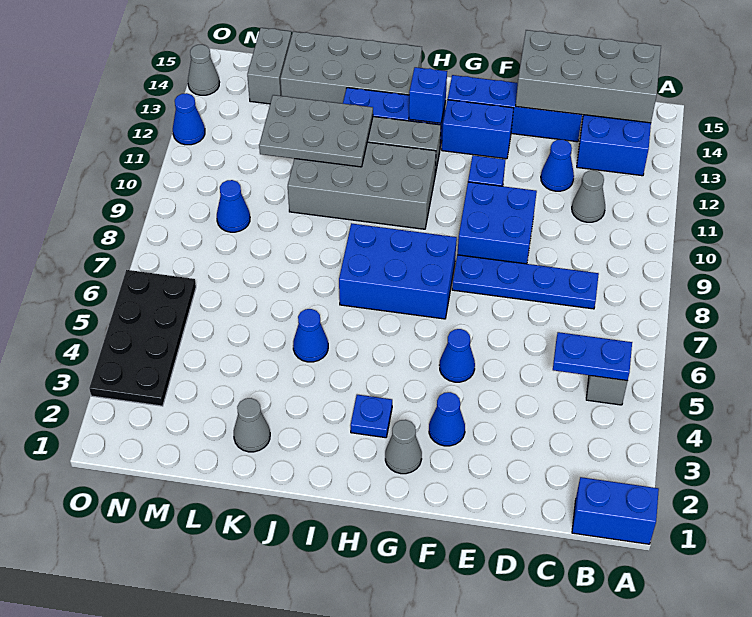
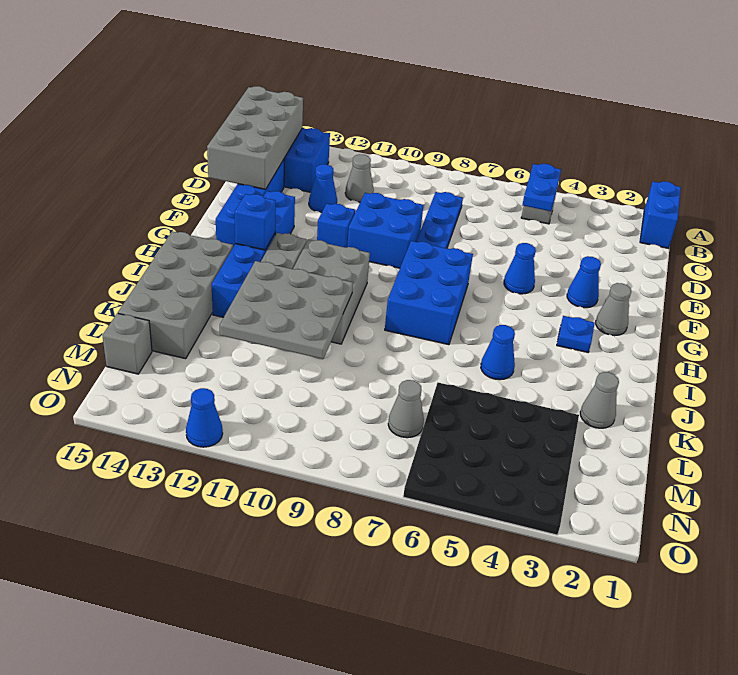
grey 2x4 brick [288,142,436,229] -> grey 2x3 brick [293,240,370,344]
grey 2x3 plate [259,95,373,167] -> grey 3x3 plate [220,261,353,359]
blue 1x1 cone [217,180,250,232] -> none
grey 1x2 brick [247,28,292,104] -> grey 1x1 brick [102,313,152,374]
black 2x4 plate [89,270,196,406] -> black 4x4 plate [403,383,579,535]
grey 1x1 cone [188,45,220,95] -> grey 1x1 cone moved to [388,380,424,438]

